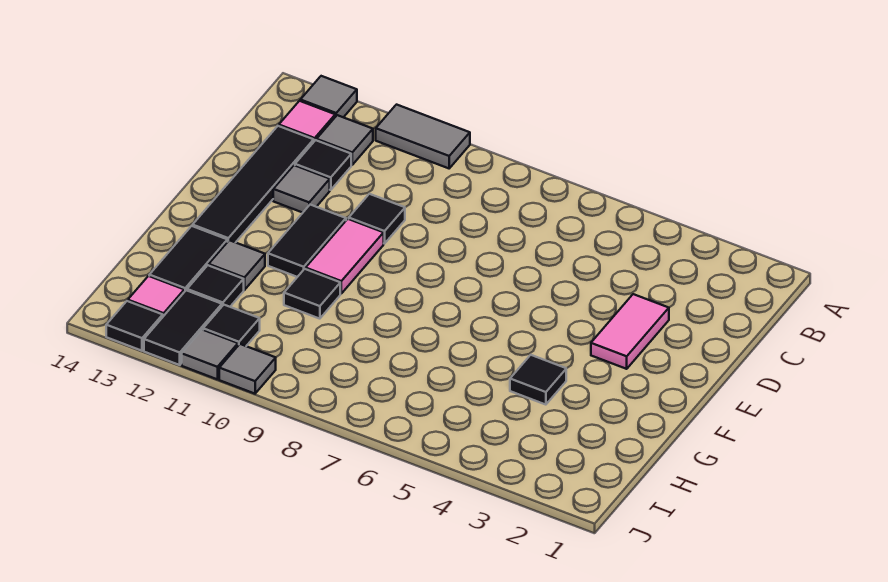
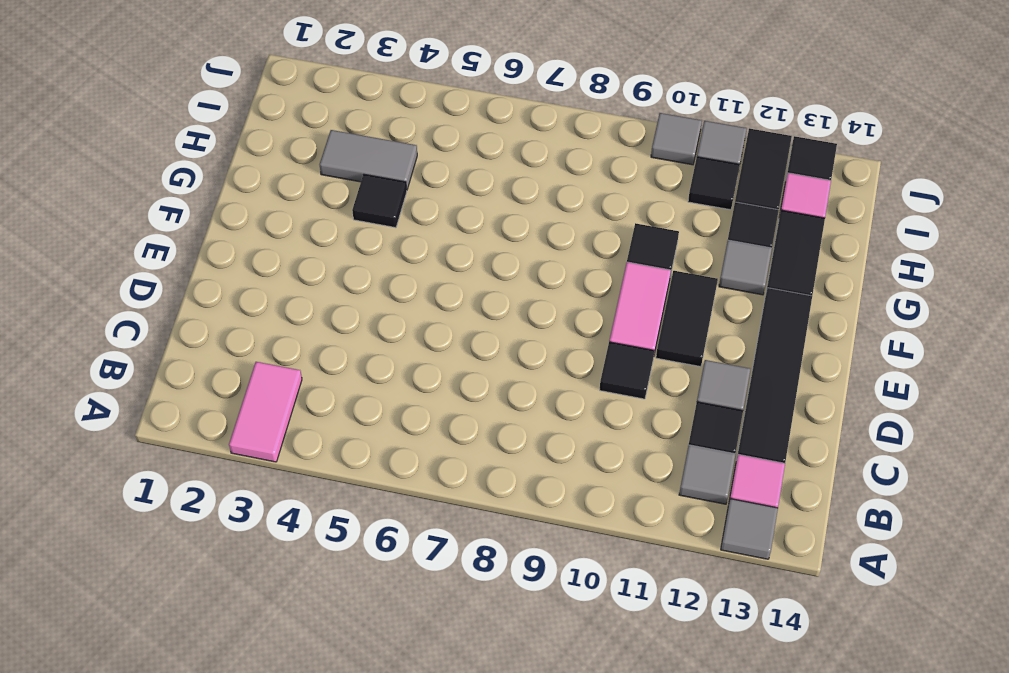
grey 1x2 tile [376,105,470,168] -> grey 1x2 tile moved to [320,130,417,189]
pink 1x2 tile [591,294,669,369] -> pink 1x2 tile moved to [229,362,302,462]

